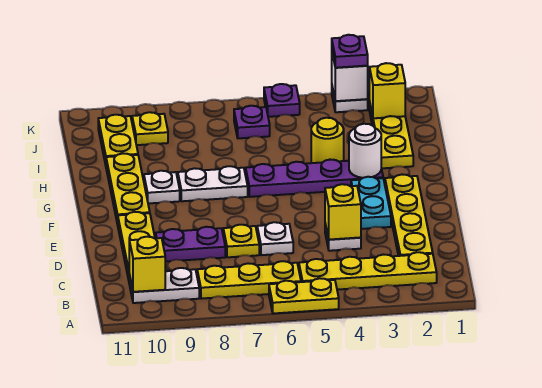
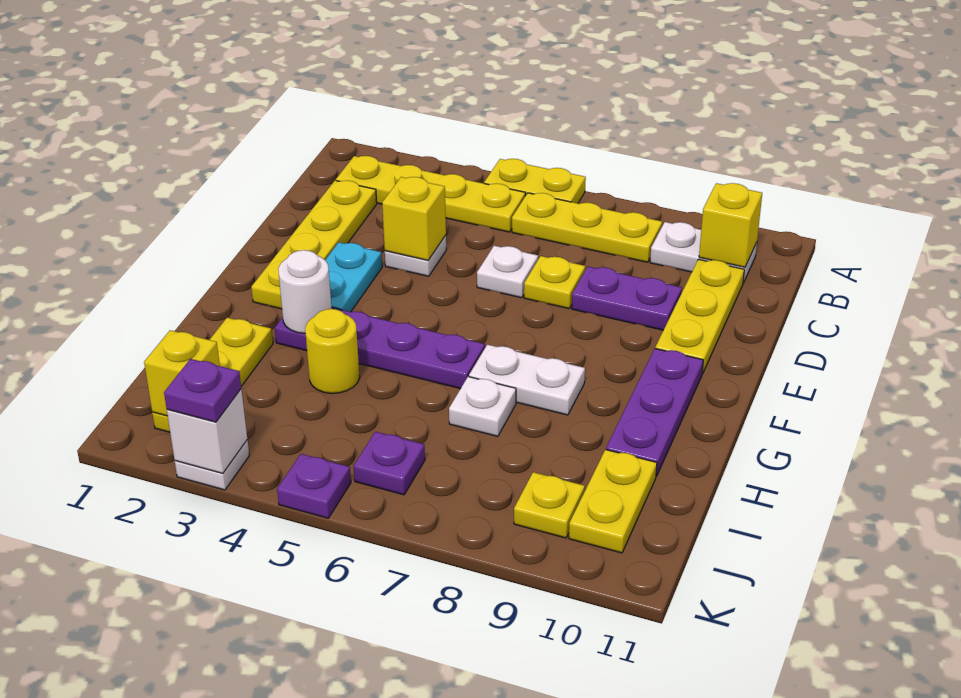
yellow 1x3 plate [106,153,150,225] -> purple 1x3 plate [606,349,703,476]
white 1x1 plate [144,171,180,204] -> white 1x1 plate moved to [449,377,516,436]

